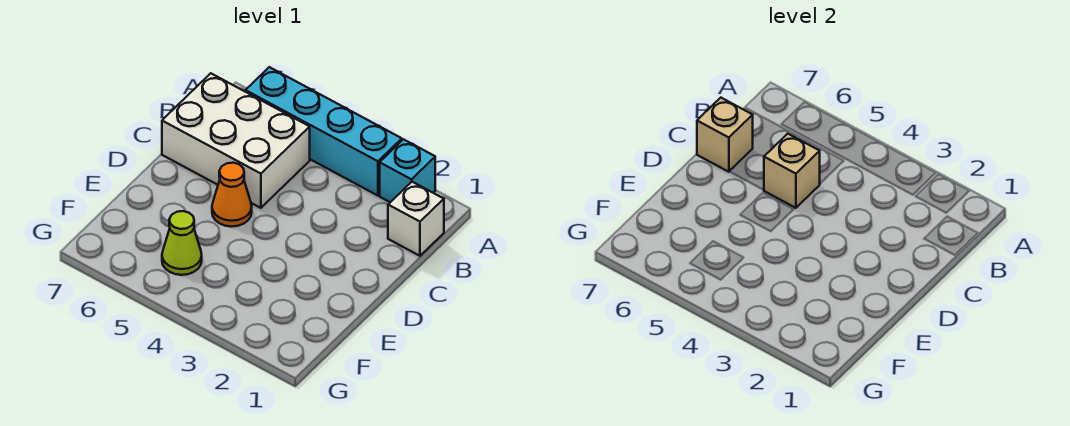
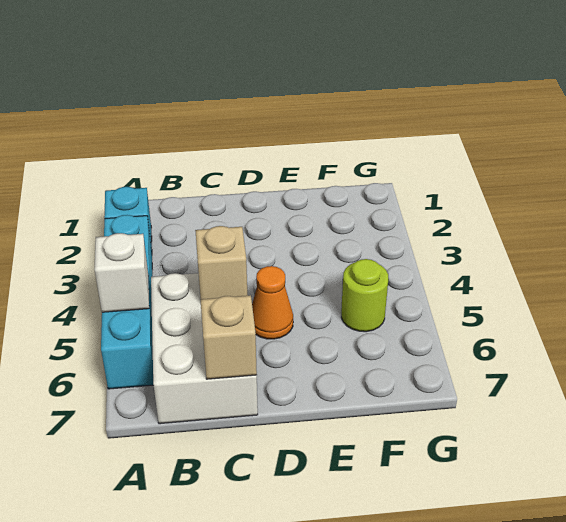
white 1x1 brick [388,182,444,256] -> white 1x1 brick moved to [95,233,149,312]
lime 1x1 cone [162,211,202,275] -> lime 1x1 round brick [341,259,388,332]

